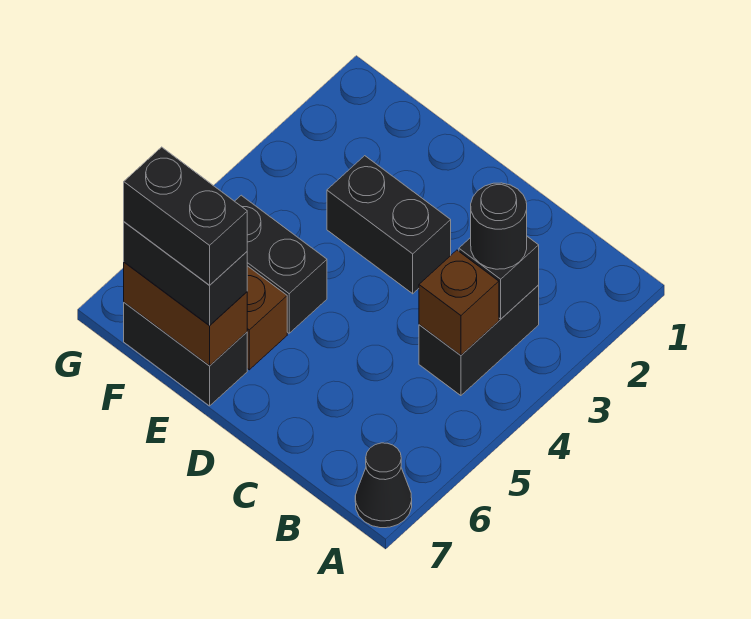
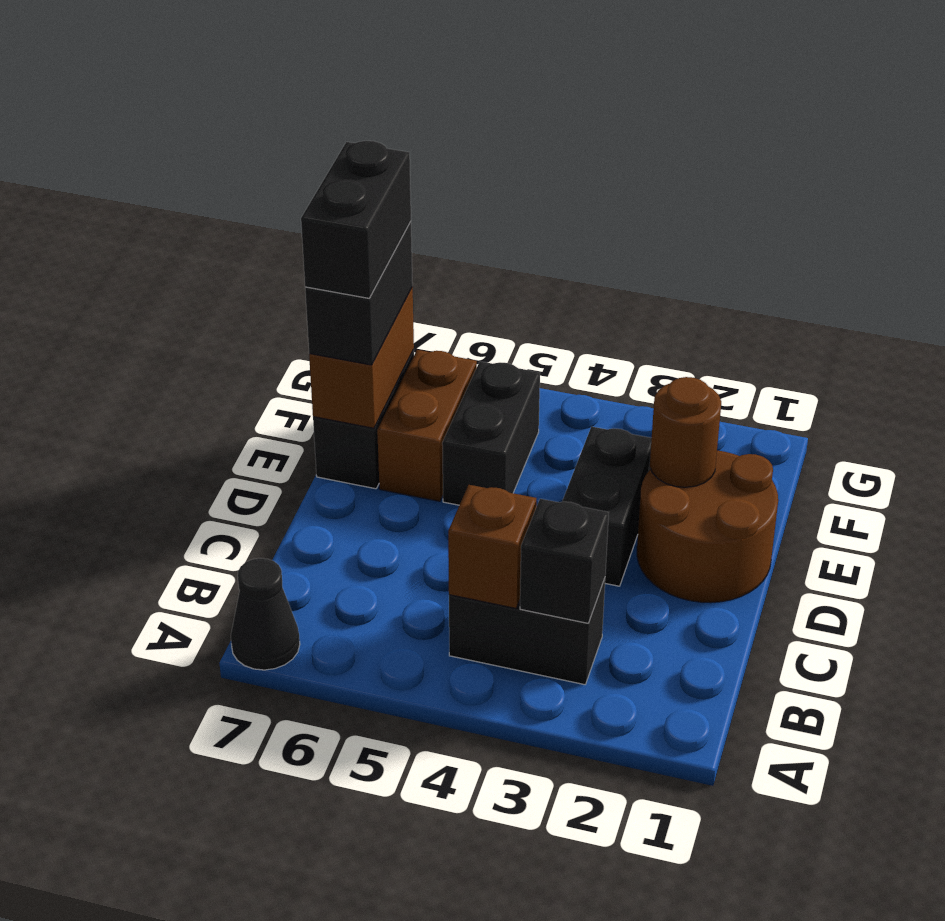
black 1x1 round brick [471,183,527,269] -> none
none -> brown 2x2 round brick [637,451,778,603]
none -> brown 1x1 round brick [650,377,721,487]

